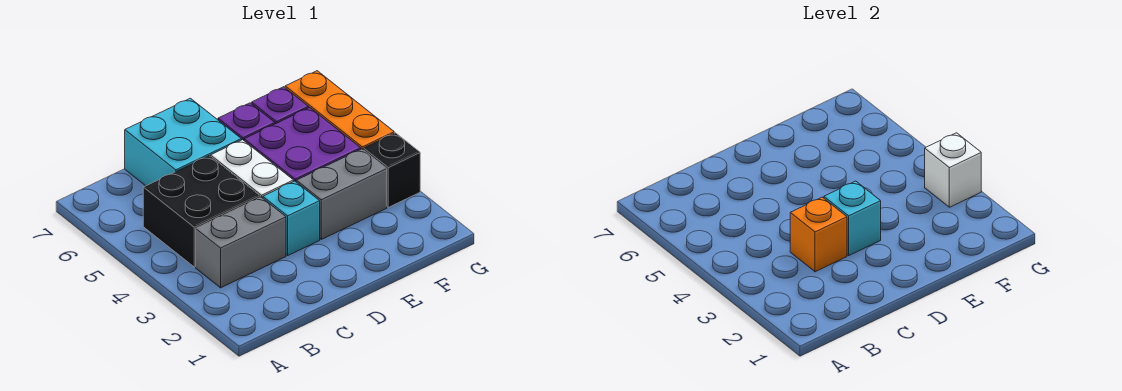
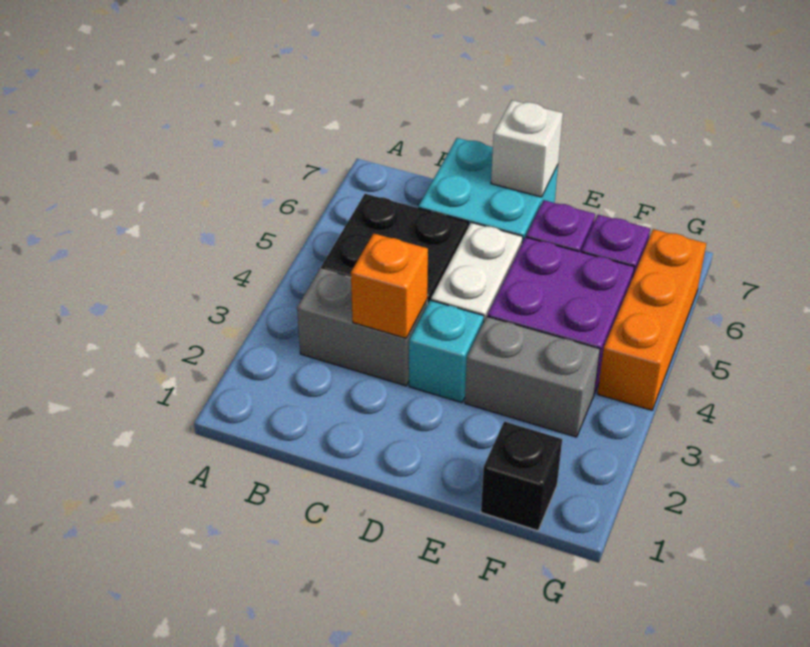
cyan 1x1 brick [824,181,881,255] -> none
black 1x1 brick [364,133,420,207] -> black 1x1 brick moved to [481,421,562,531]
white 1x1 brick [925,133,981,207] -> white 1x1 brick moved to [491,100,563,197]

